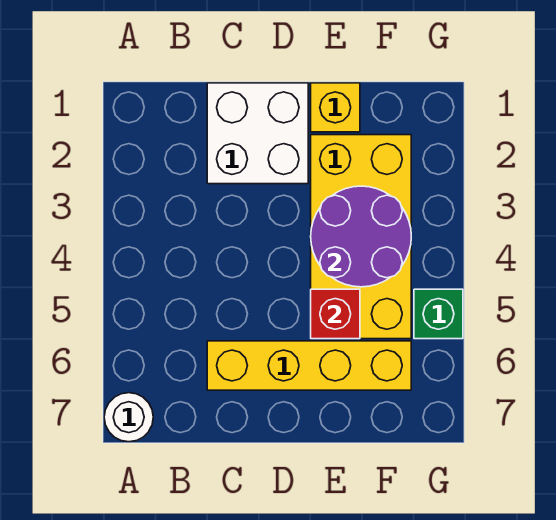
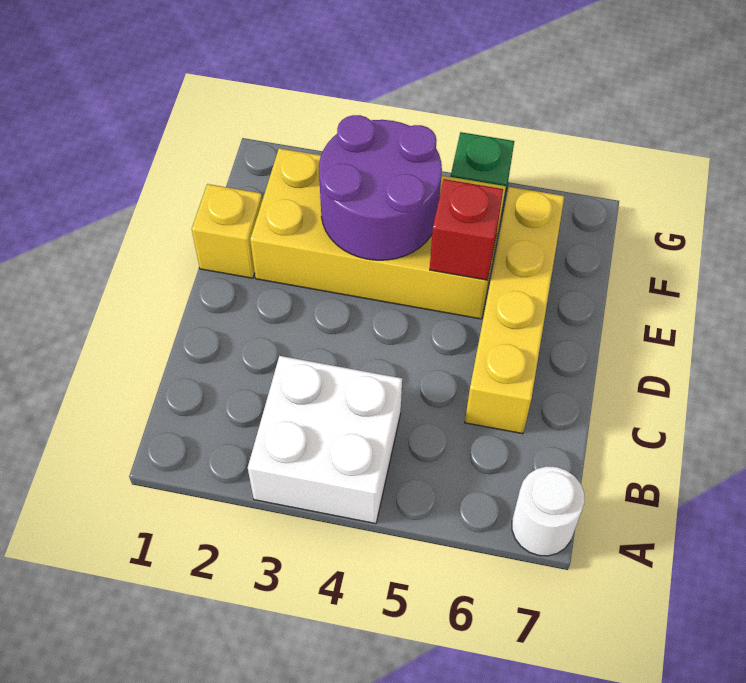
white 2x2 brick [207,83,308,184] -> white 2x2 brick moved to [248,356,402,524]

